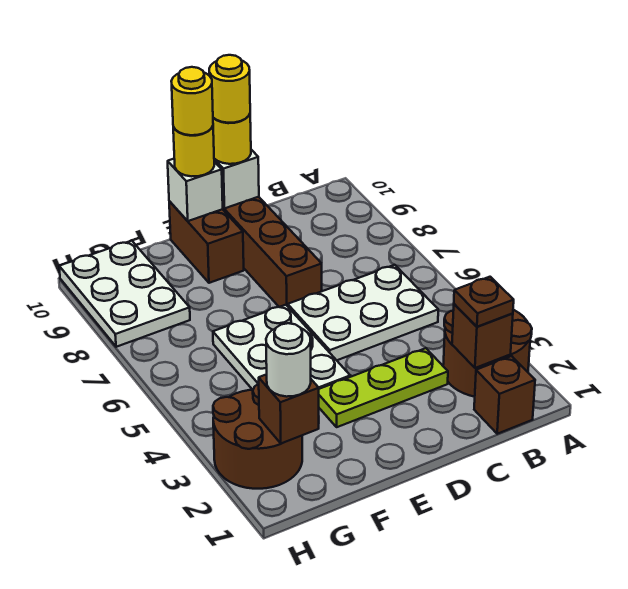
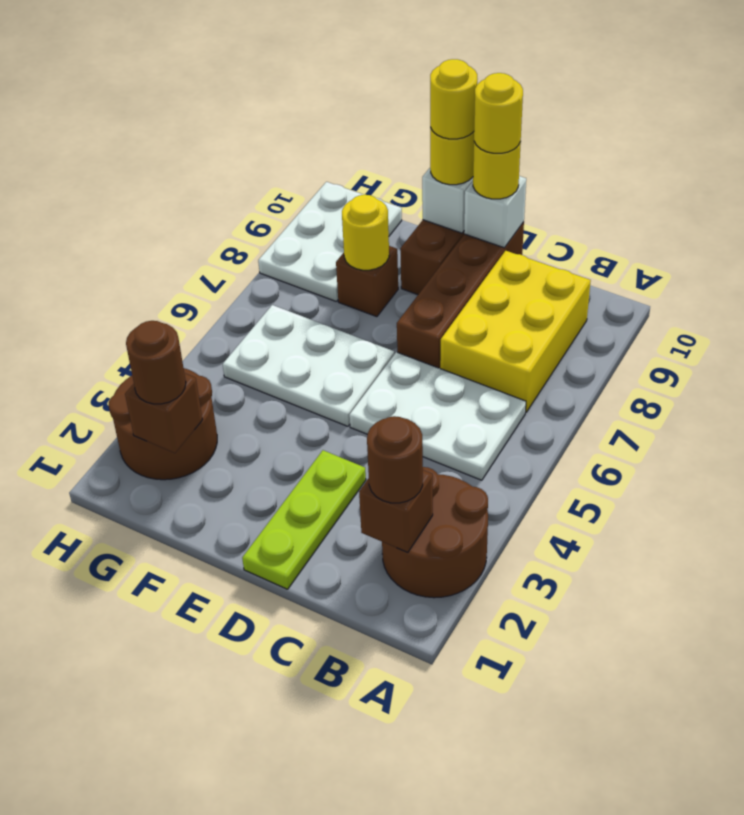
brown 1x1 brick [474,356,535,434] -> brown 1x1 brick moved to [336,246,398,317]
brown 1x1 plate [454,277,514,327] -> brown 1x1 round brick [367,416,423,503]
none -> yellow 2x3 brick [440,251,591,412]
lime 1x3 plate [319,348,448,427] -> lime 1x3 plate turned to [242,450,366,589]
white 2x3 plate [213,305,350,390] -> white 2x3 plate turned to [223,305,394,426]
none -> yellow 1x1 round brick [342,195,389,270]
white 1x1 round brick [266,323,311,397] -> brown 1x1 round brick [126,321,186,404]

